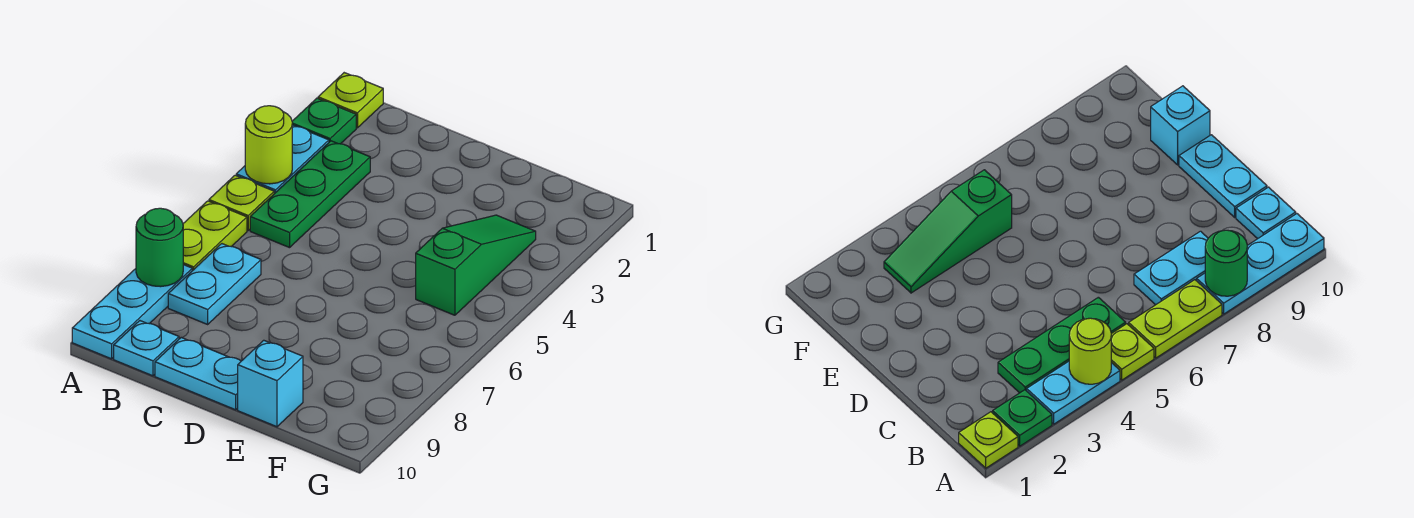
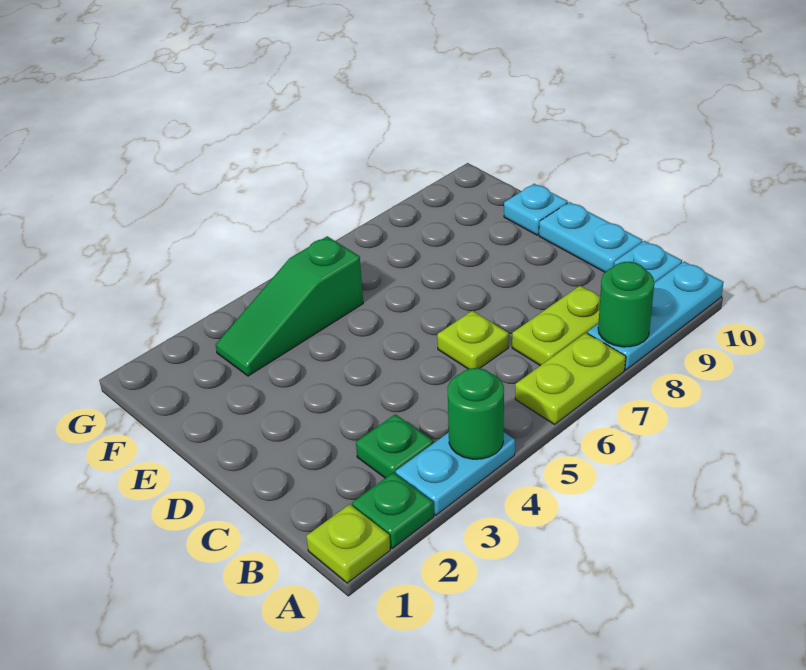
lime 1x1 round brick [245,106,292,184] -> green 1x1 round brick [448,368,504,459]
lime 1x1 plate [209,175,274,230] -> lime 1x1 plate moved to [437,311,509,369]
green 1x3 plate [250,141,370,248] -> green 1x1 plate [356,414,433,478]
cyan 1x2 plate [168,244,261,324] -> lime 1x2 plate [512,286,600,366]
cyan 1x1 brick [238,340,303,427] -> cyan 1x1 plate [504,184,568,235]

